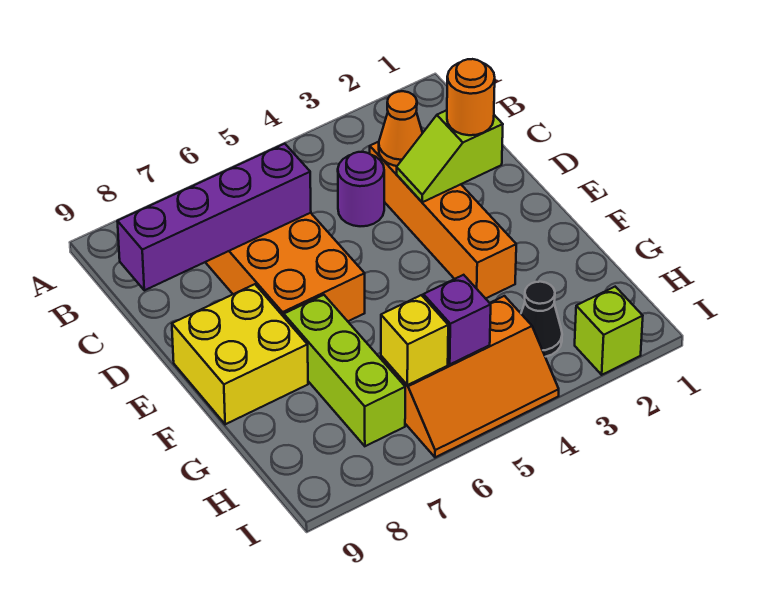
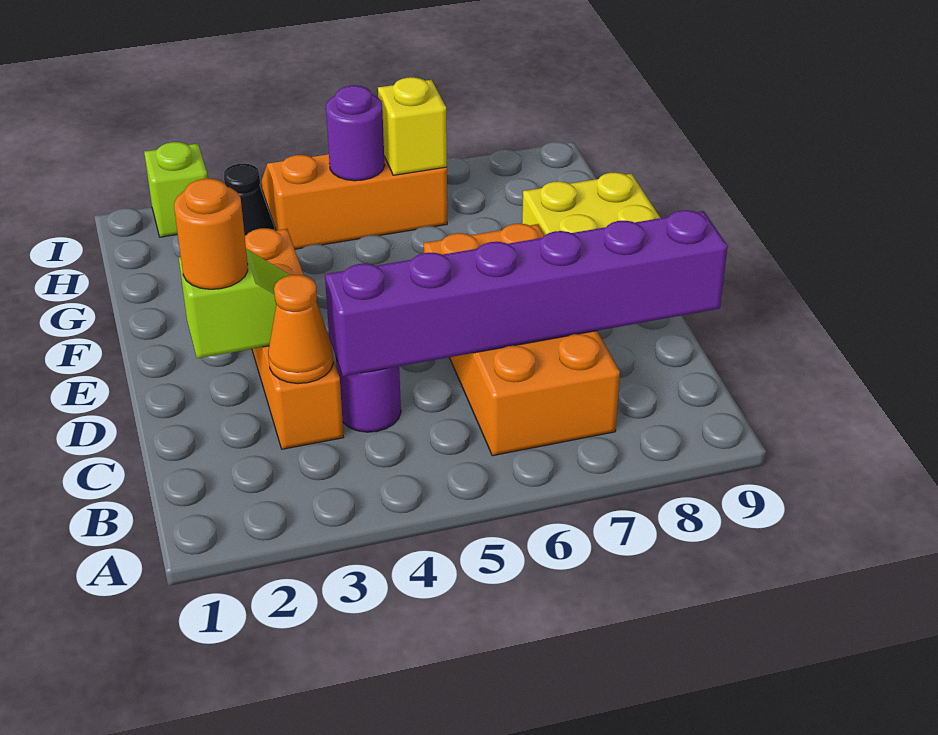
purple 1x4 brick [117,144,311,290] -> purple 1x6 brick [325,210,728,376]
lime 1x3 brick [284,295,405,446] -> none
purple 1x1 brick [423,275,491,364] -> purple 1x1 round brick [326,86,385,181]

